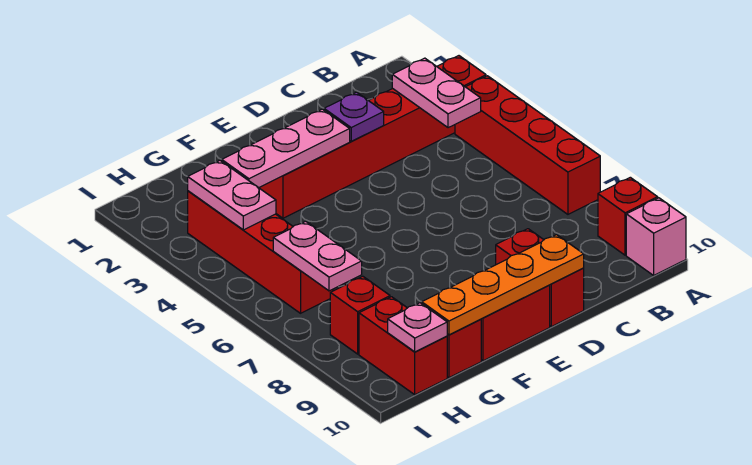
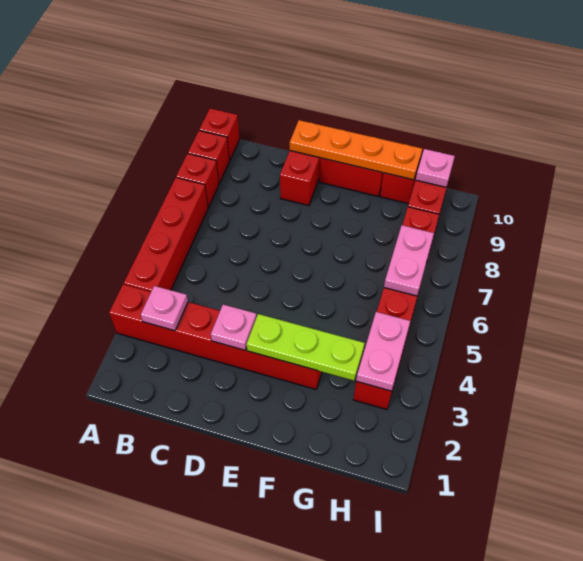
none -> red 1x1 brick [176,154,219,207]
pink 1x1 brick [626,198,686,275] -> red 1x1 brick [199,108,240,161]
pink 1x2 plate [392,58,481,128] -> pink 1x1 plate [141,286,188,331]
purple 1x1 plate [324,92,384,141] -> pink 1x1 plate [211,305,257,350]
pink 1x3 plate [222,109,350,188] -> lime 1x3 plate [246,314,364,381]

